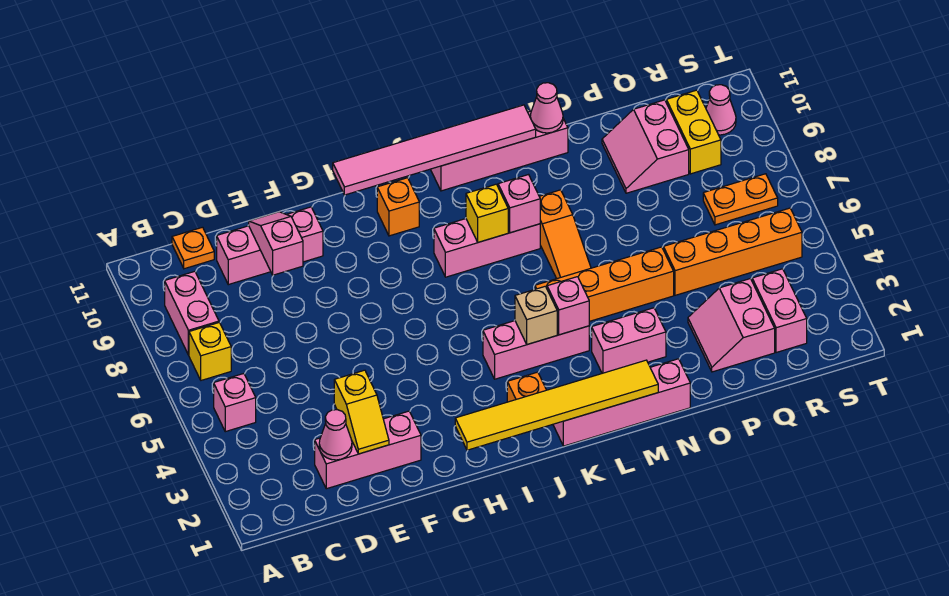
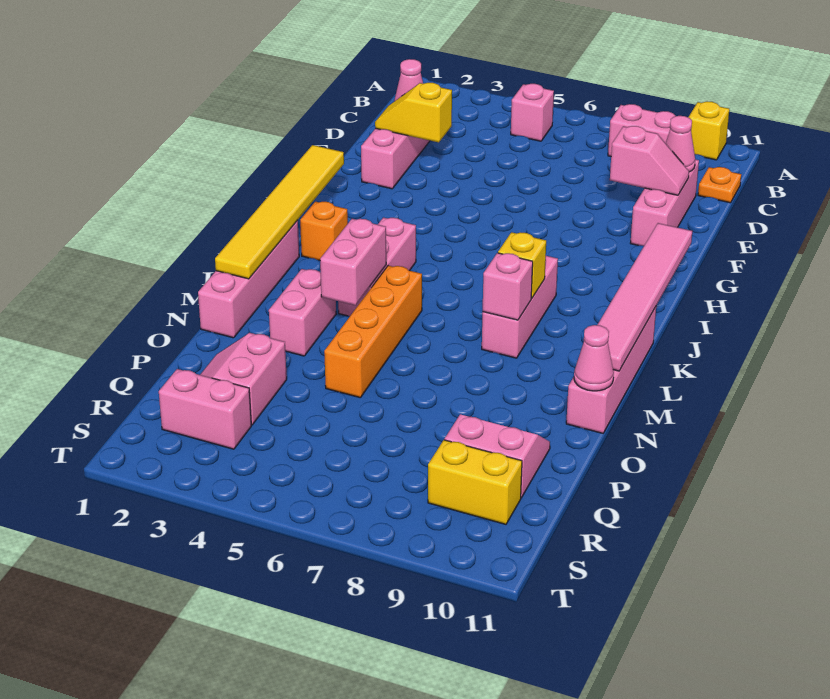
yellow 1x1 brick [189,322,231,380] -> yellow 1x1 brick moved to [688,101,729,160]
orange 1x1 brick [377,178,419,236] -> none
tan 1x1 brick [515,286,557,344] -> none
pink 1x1 brick [547,277,589,335] -> pink 1x2 brick [320,219,386,305]
orange 1x3 slope [539,190,591,279] -> none
pink 2x2 slope [688,279,775,372] -> pink 2x2 slope turned to [200,333,287,425]
orange 1x4 brick [663,208,802,295] -> none
orange 1x2 plate [703,174,778,225] -> none
pink 1x1 cone [706,85,736,135] -> pink 1x1 cone moved to [666,116,695,172]

